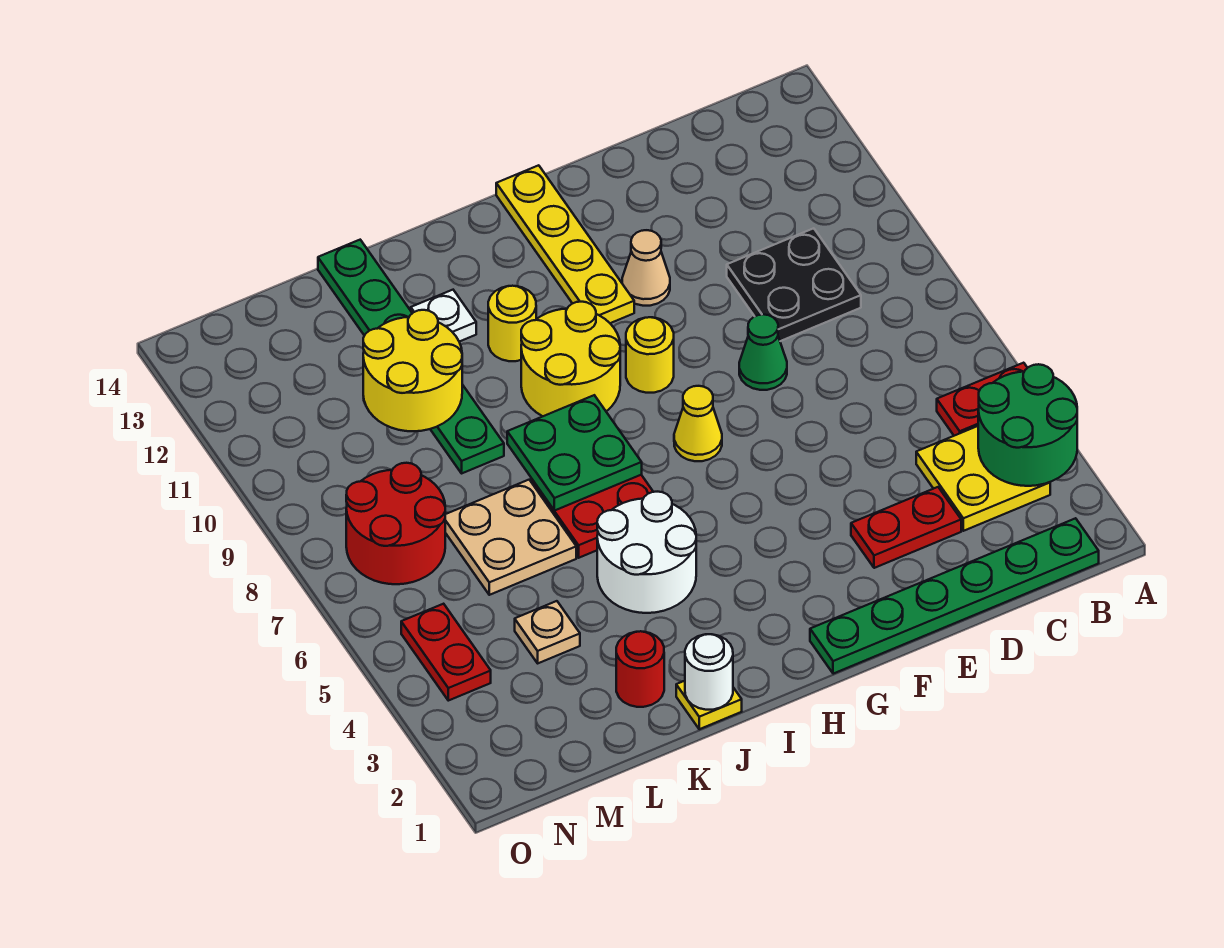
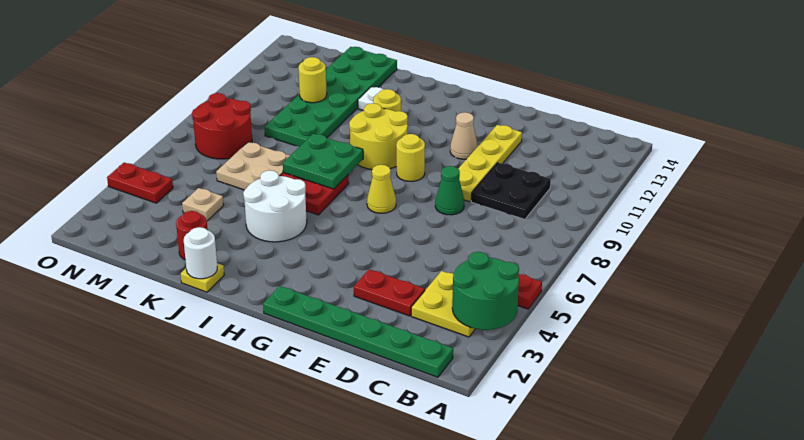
yellow 1x4 plate [496,165,634,323] -> yellow 1x4 plate moved to [458,125,522,202]
green 1x6 plate [318,240,504,473] -> green 2x6 plate [264,47,397,147]
yellow 2x2 round brick [363,310,462,431] -> yellow 1x1 round brick [299,57,327,103]
red 1x2 plate [401,604,491,701] -> red 1x2 plate turned to [107,163,173,203]

